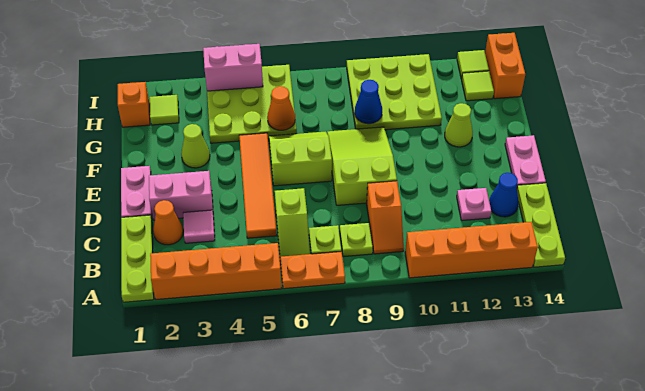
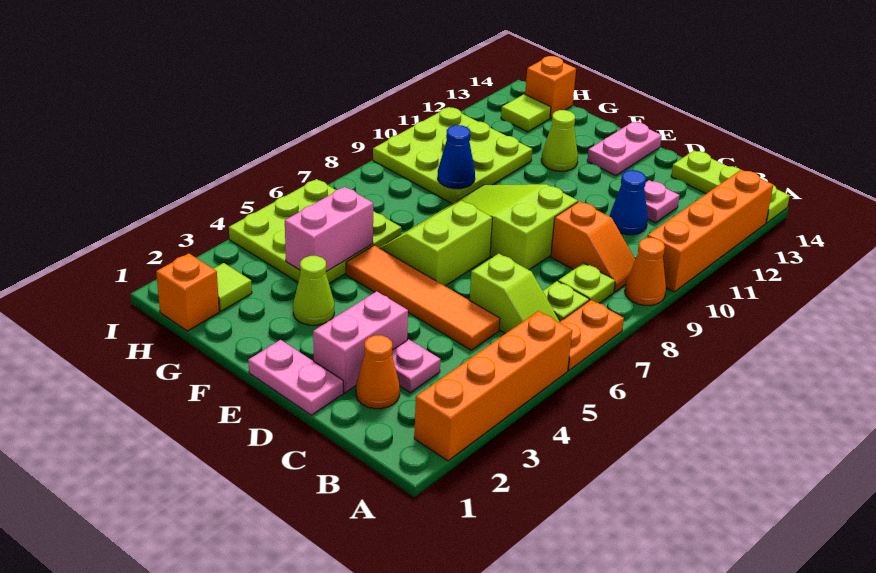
lime 1x3 plate [121,215,154,302] -> none
pink 1x1 tile [183,210,215,243] -> pink 1x1 plate [392,339,441,392]
blue 1x1 cone [489,173,518,217] -> blue 1x1 cone moved to [610,170,648,235]
pink 1x2 plate [505,135,546,186] -> pink 1x2 plate turned to [587,122,662,176]
orange 1x1 cone [267,86,295,130] -> orange 1x1 cone moved to [625,238,666,305]
orange 1x2 brick [485,33,525,99] -> orange 1x1 brick [525,56,576,118]
pink 1x2 brick [203,44,263,91] -> pink 1x2 brick moved to [285,187,373,272]
lime 1x1 tile [457,50,489,79] -> none

